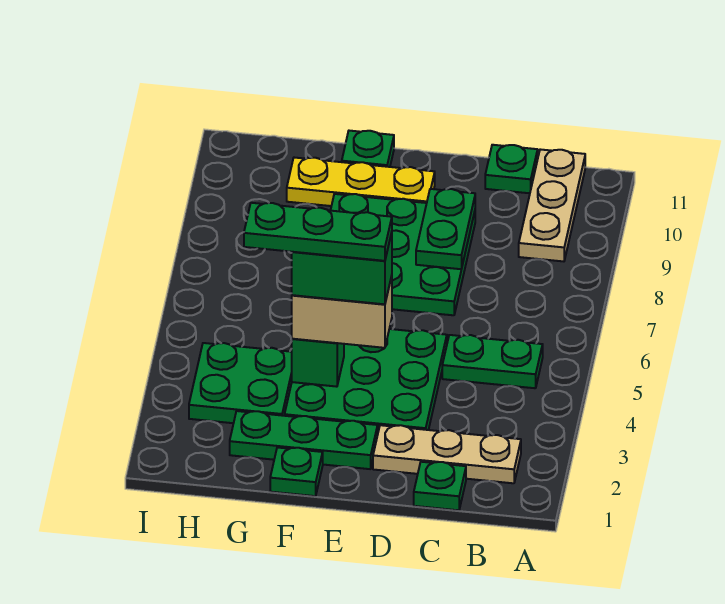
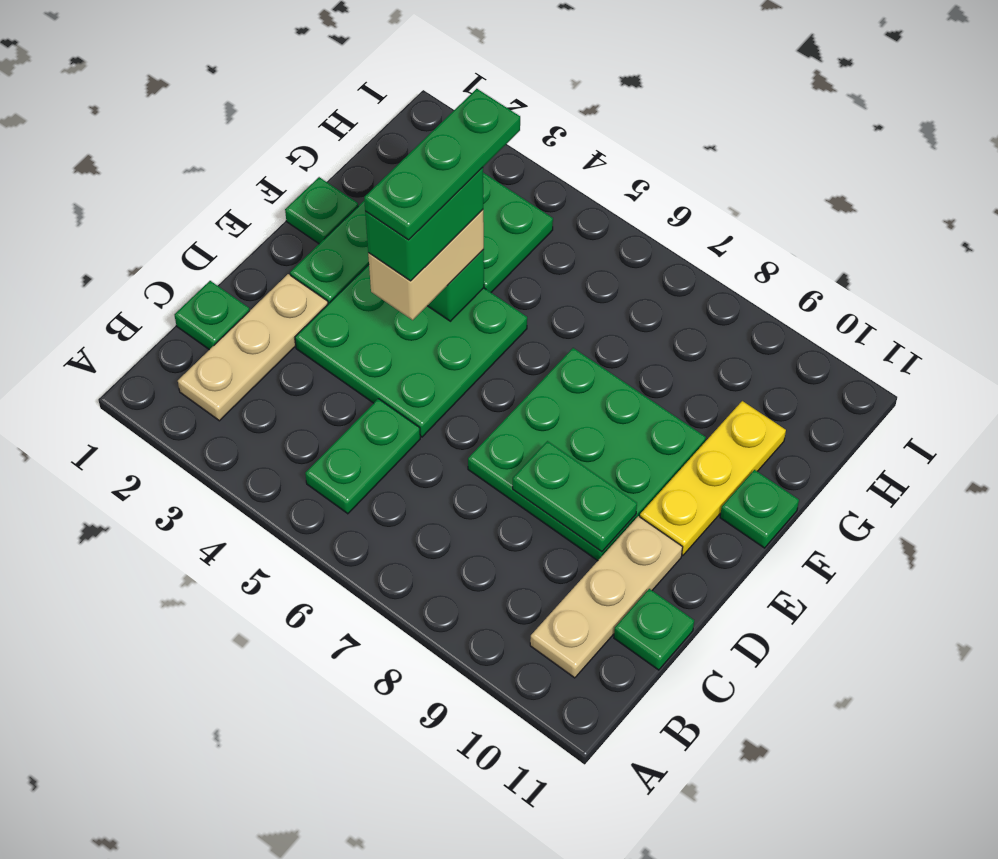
tan 1x3 plate [519,149,585,261] -> tan 1x3 plate turned to [530,516,683,678]

